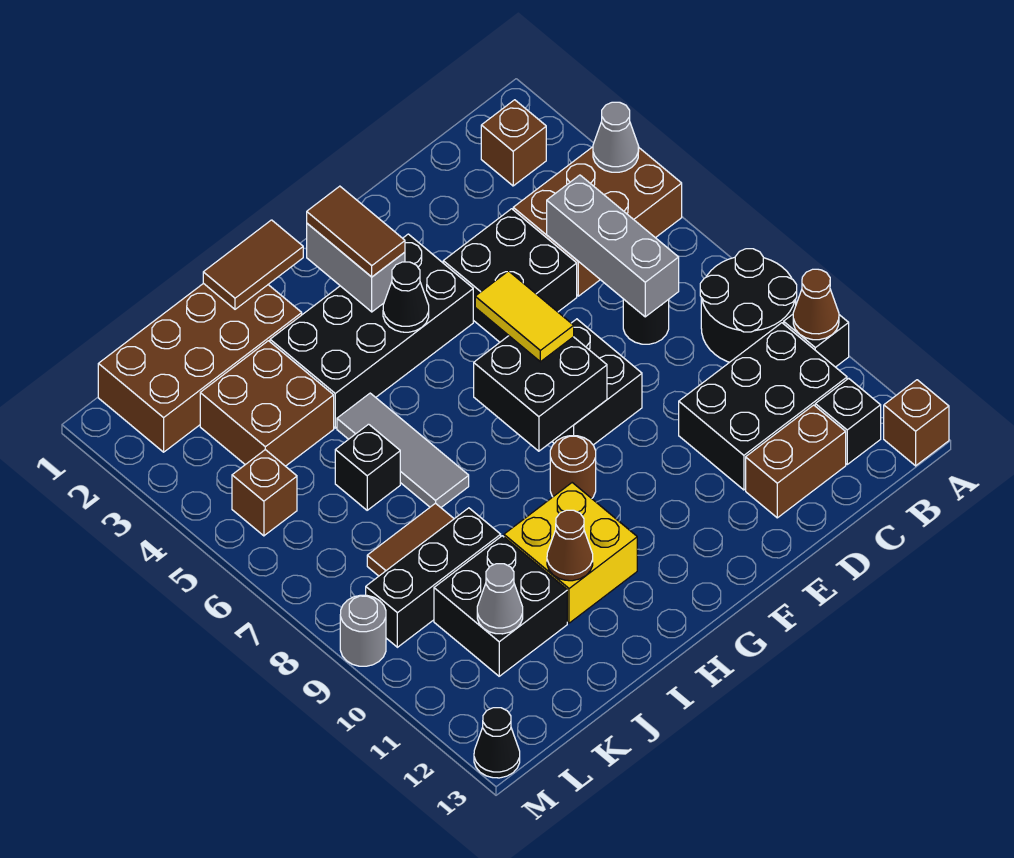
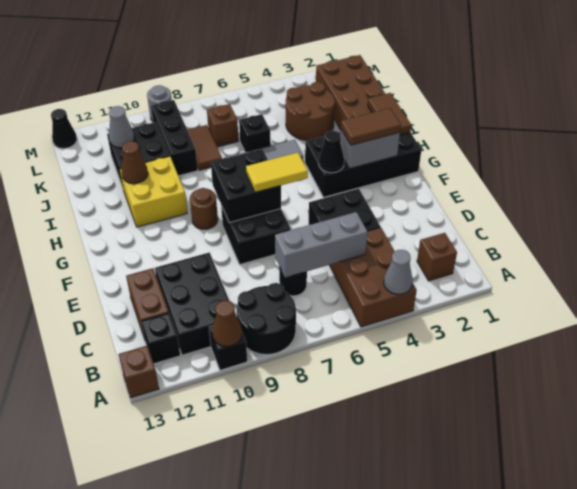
black 2x4 brick [270,234,473,428] -> black 2x4 brick turned to [305,132,421,197]
brown 2x2 brick [200,341,334,466] -> brown 2x2 round brick [286,82,335,140]
brown 1x1 brick [232,450,297,536] -> brown 1x1 brick moved to [207,104,239,147]

